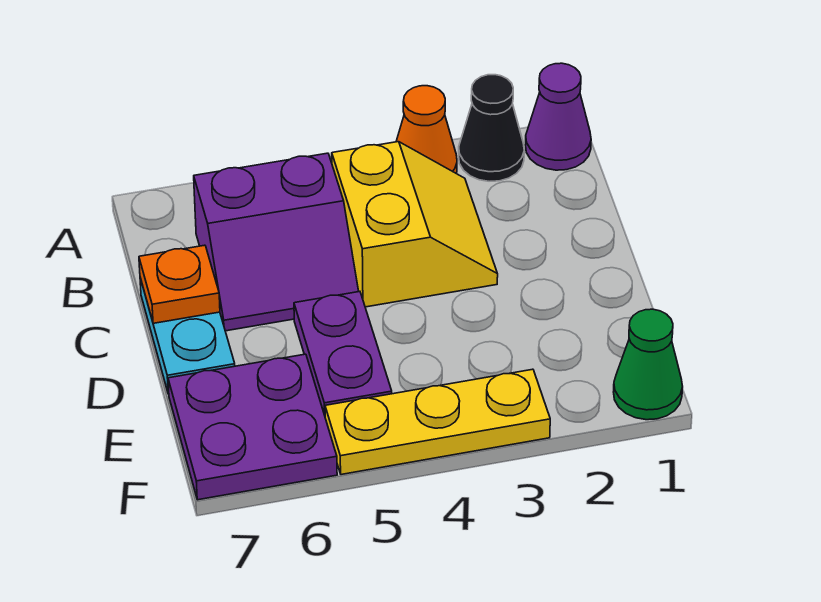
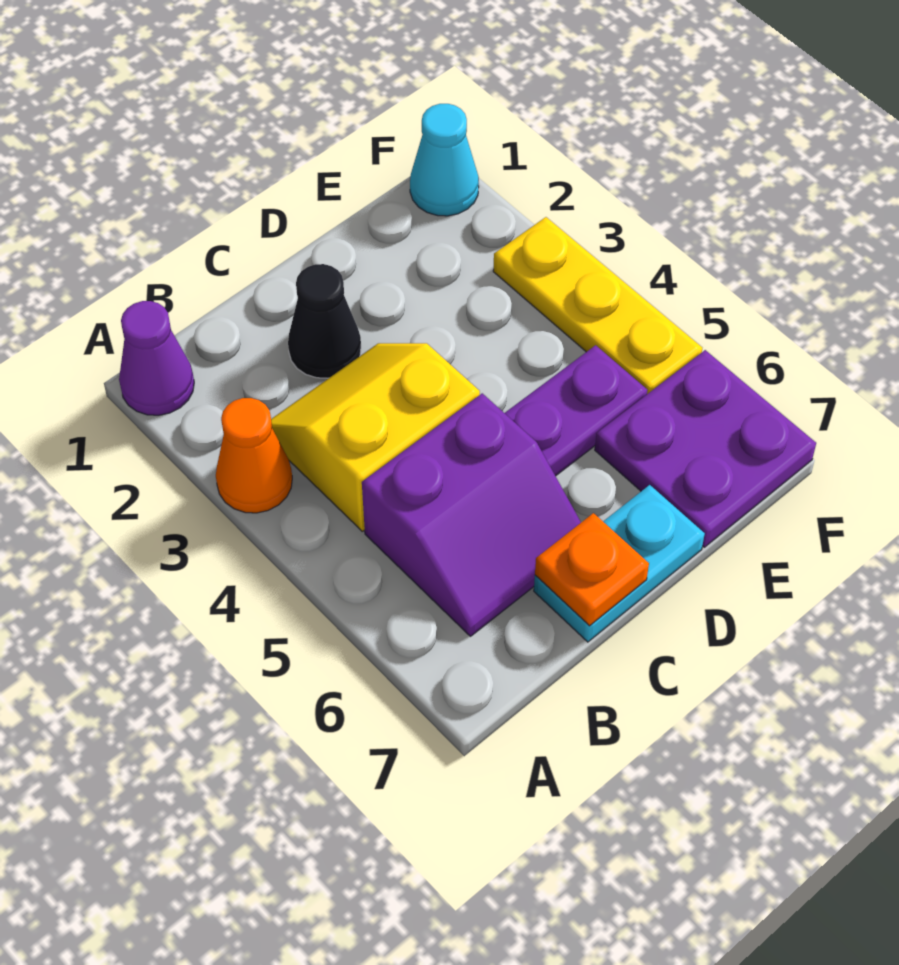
black 1x1 cone [459,75,524,181] -> black 1x1 cone moved to [288,264,361,378]
purple 2x2 slope [194,153,359,331] -> purple 2x2 slope turned to [362,393,581,636]
green 1x1 cone [614,309,683,420] -> cyan 1x1 cone [410,104,479,216]

